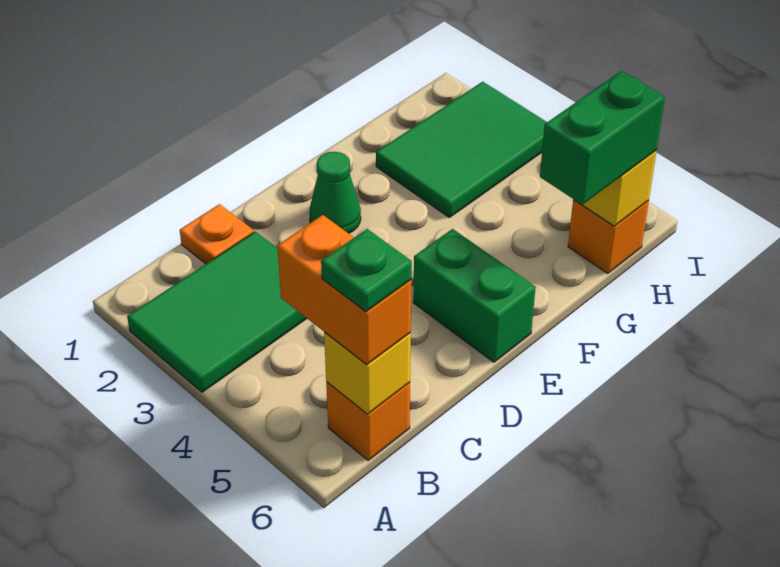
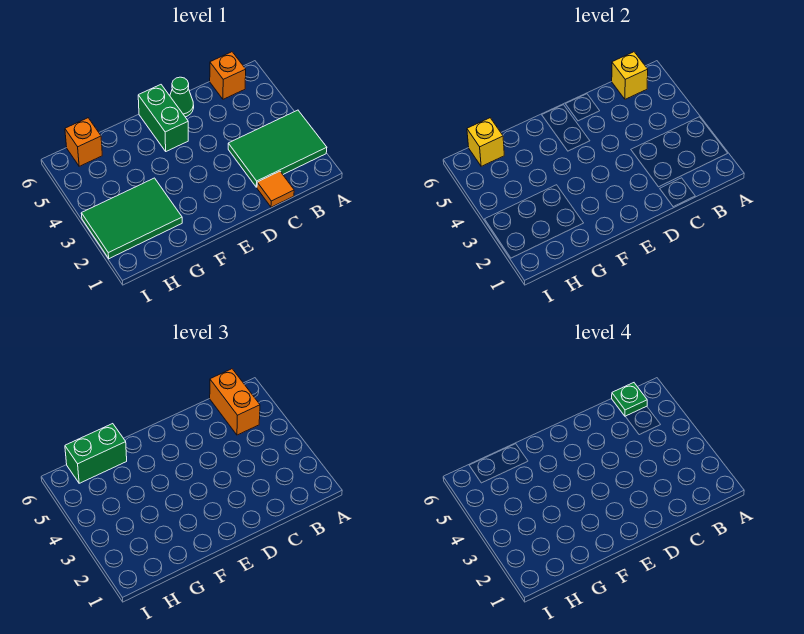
orange 1x1 plate [180,204,254,264] -> orange 1x1 tile [257,171,294,207]
green 1x1 cone [309,152,361,233] -> green 1x1 cone moved to [170,77,194,117]

